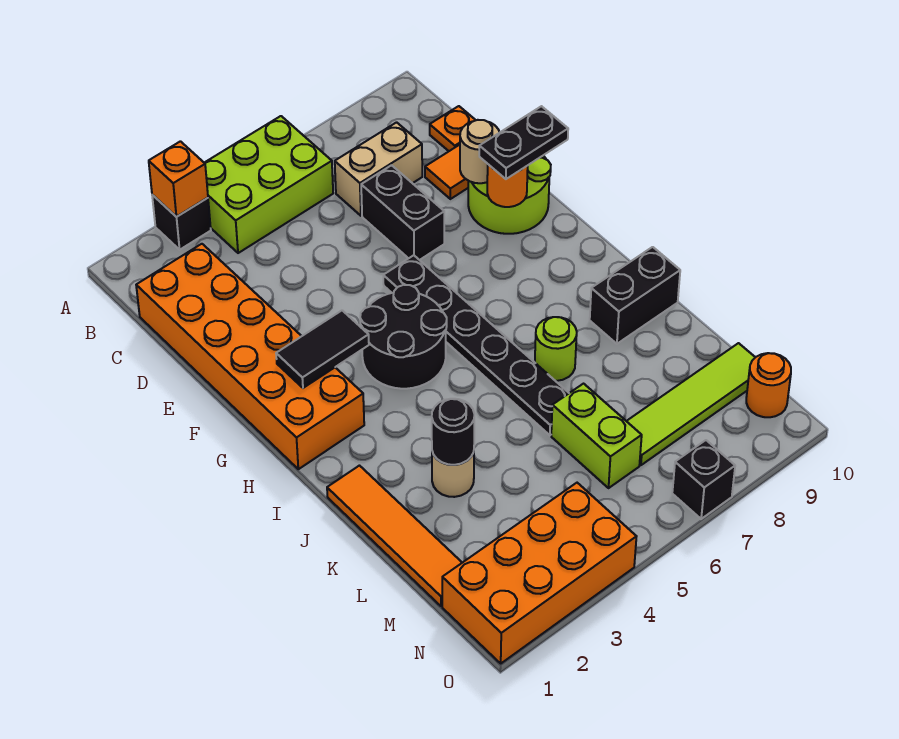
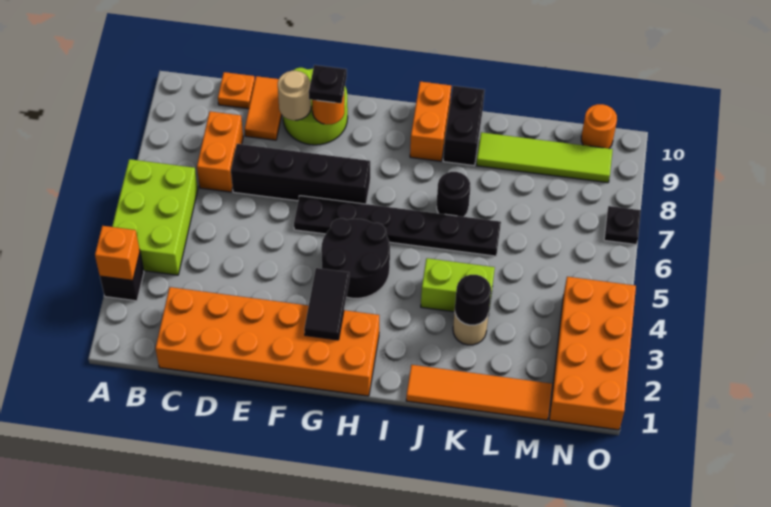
tan 1x2 brick [335,122,422,216] -> orange 1x2 brick [197,111,243,192]
black 1x2 brick [361,165,444,260] -> black 1x4 brick [231,144,370,204]
black 1x2 plate [479,106,568,179] -> black 1x1 plate [309,65,347,103]
none -> orange 1x2 brick [410,82,451,161]
lime 1x1 round brick [535,317,577,381] -> black 1x1 round brick [437,172,471,217]
lime 1x2 brick [551,384,642,488] -> lime 1x2 brick moved to [421,258,495,316]
lime 1x4 tile [627,343,755,465] -> lime 1x4 tile turned to [476,132,613,183]
black 1x1 brick [672,440,735,519] -> black 1x1 plate [604,206,641,244]

